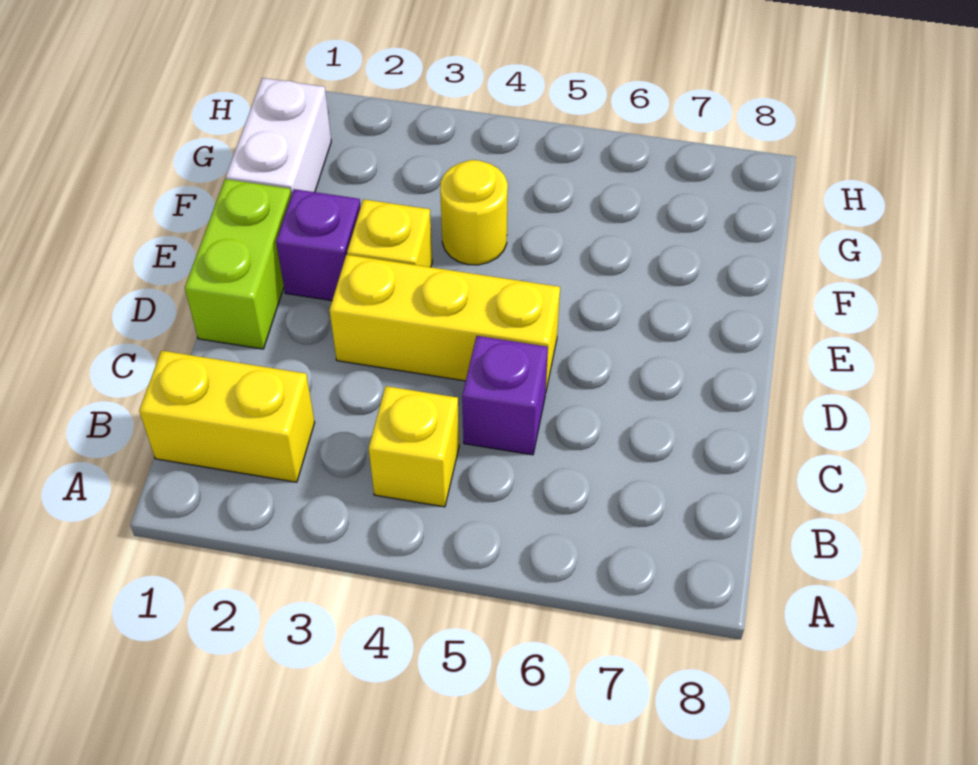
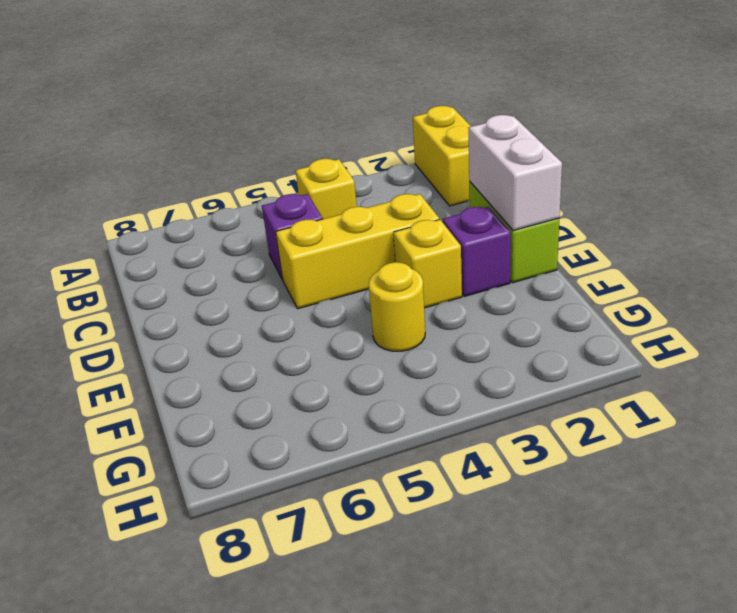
yellow 1x2 brick [139,351,315,482] -> yellow 1x2 brick turned to [413,106,471,206]
white 1x2 brick [226,78,331,195] -> white 1x2 brick moved to [468,115,562,231]

